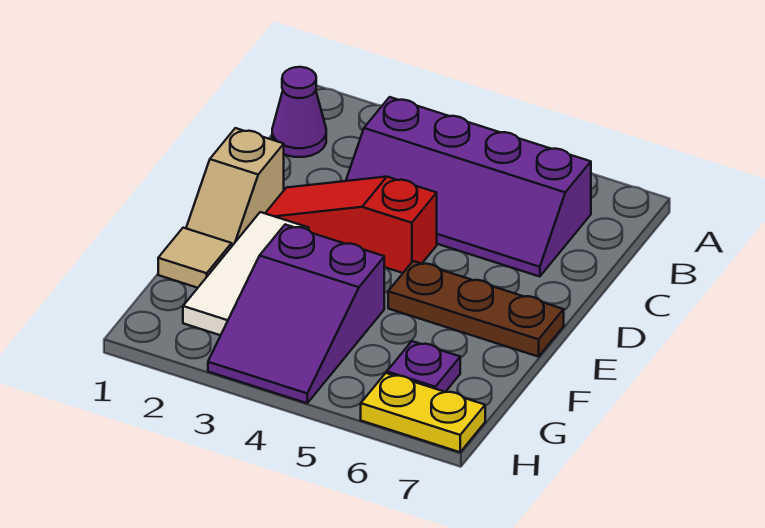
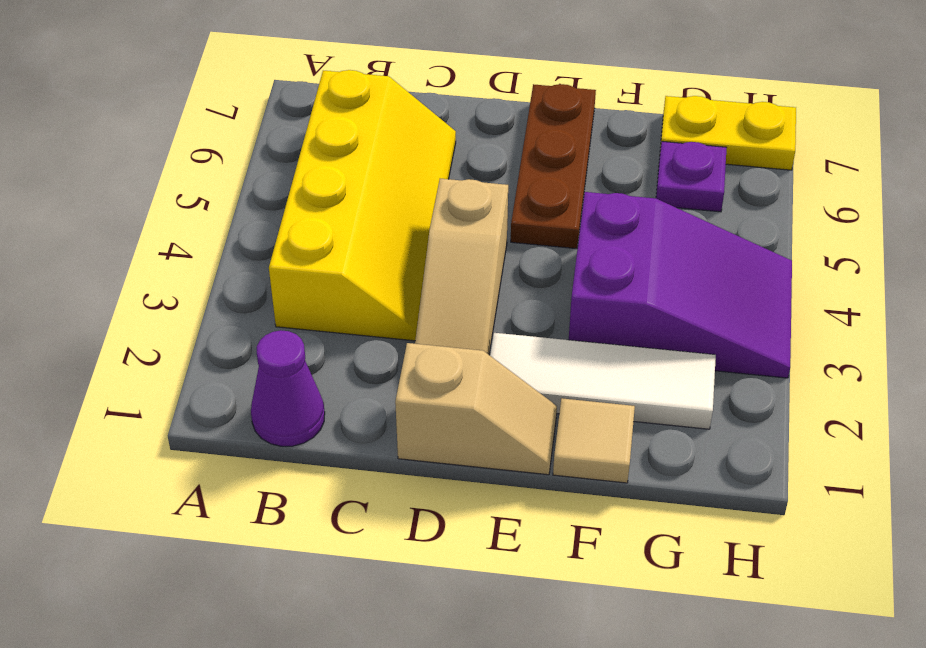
purple 2x4 slope [346,97,591,277] -> yellow 2x4 slope [269,70,456,341]
red 1x3 slope [265,177,437,273] -> tan 1x3 slope [415,179,508,355]
yellow 1x2 plate [361,373,485,452] -> yellow 1x2 plate turned to [660,96,796,170]

